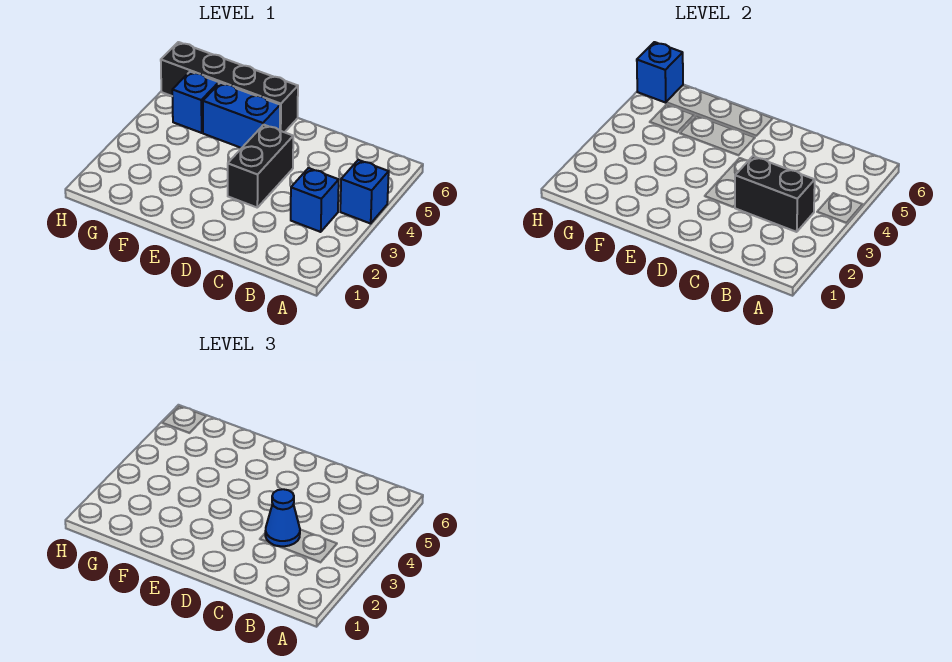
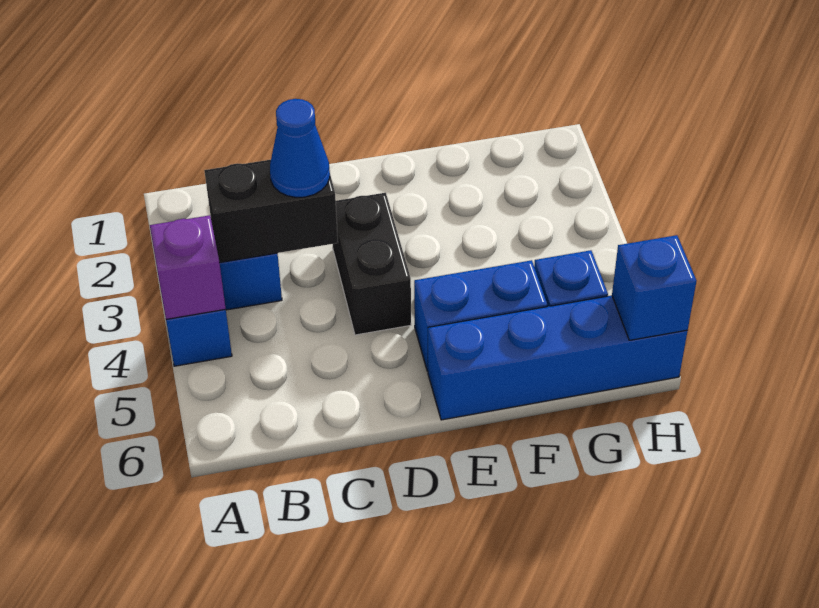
none -> purple 1x1 brick [150,215,226,319]
black 1x4 brick [161,42,298,132] -> blue 1x4 brick [428,296,687,420]

